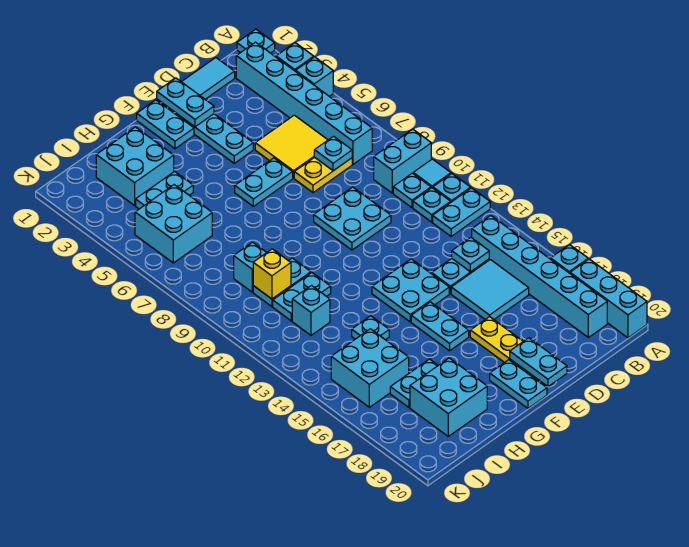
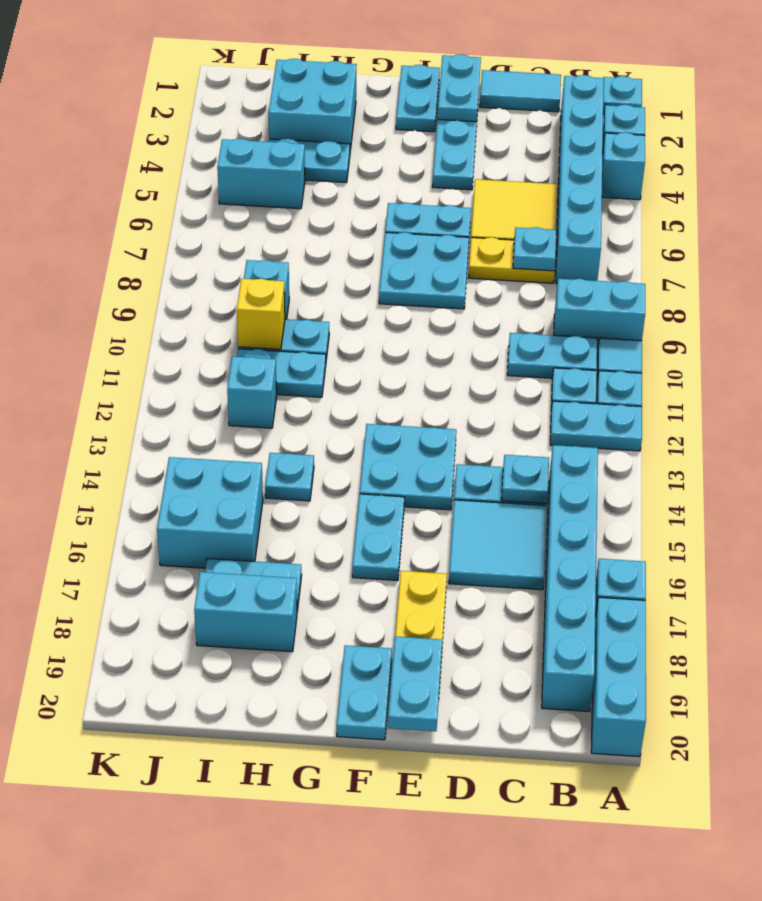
cyan 1x1 plate [393,173,431,207] -> cyan 1x2 plate [507,333,597,378]
cyan 2x2 plate [314,187,391,250] -> cyan 2x2 plate moved to [379,232,469,309]
cyan 2x2 brick [410,358,487,436] -> cyan 1x2 brick [194,572,297,652]
cyan 2x2 brick [135,185,212,263] -> cyan 1x2 brick [217,139,305,209]

